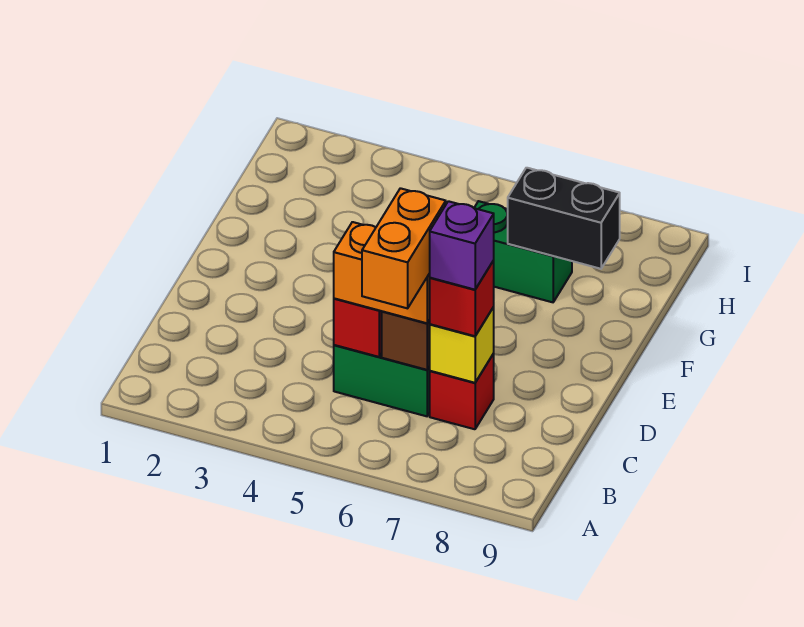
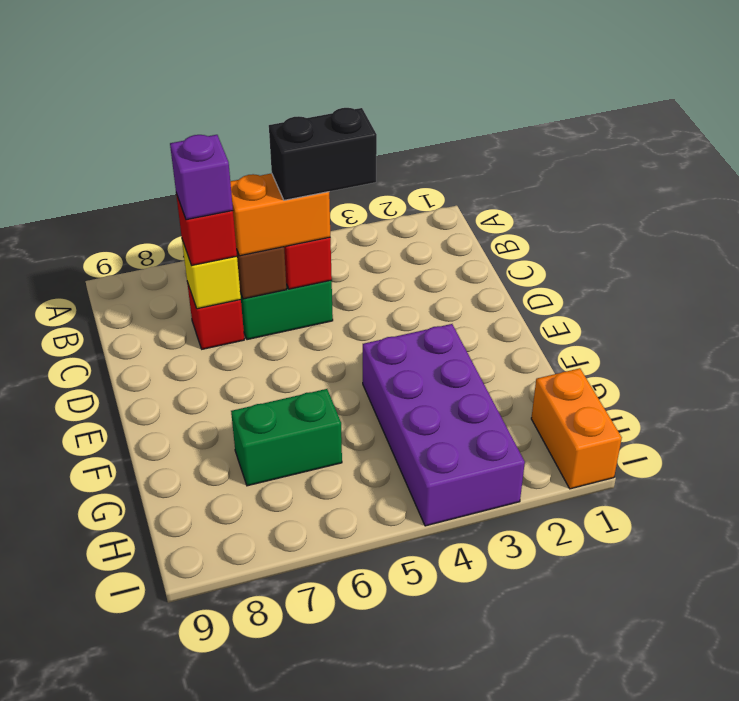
orange 1x2 brick [362,188,446,308] -> orange 1x2 brick moved to [531,368,622,489]
none -> purple 2x4 brick [363,324,525,526]
black 1x2 brick [508,168,620,269] -> black 1x2 brick moved to [269,108,377,200]

